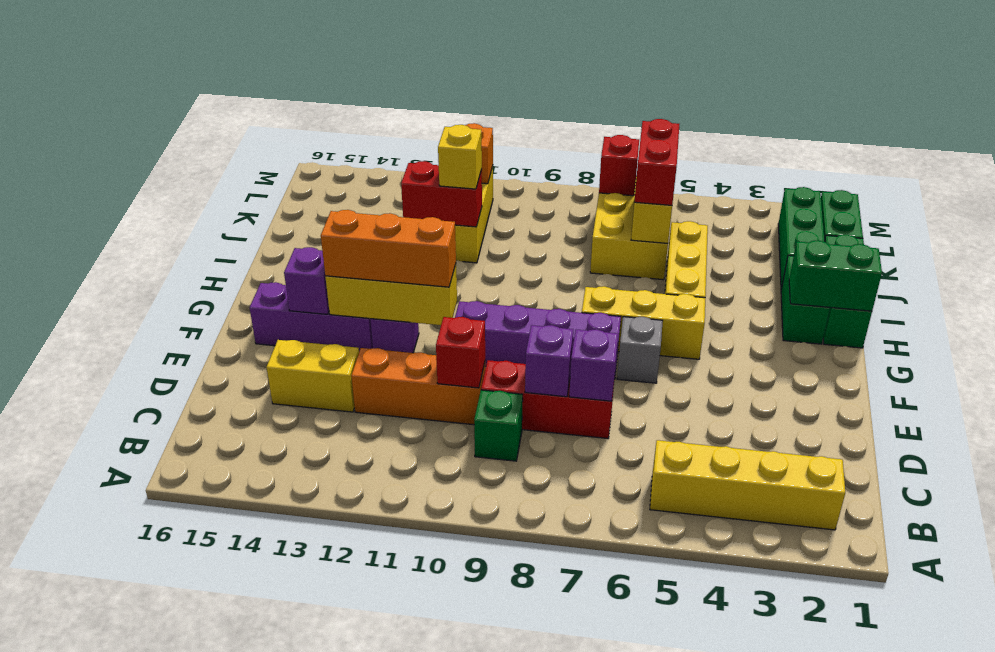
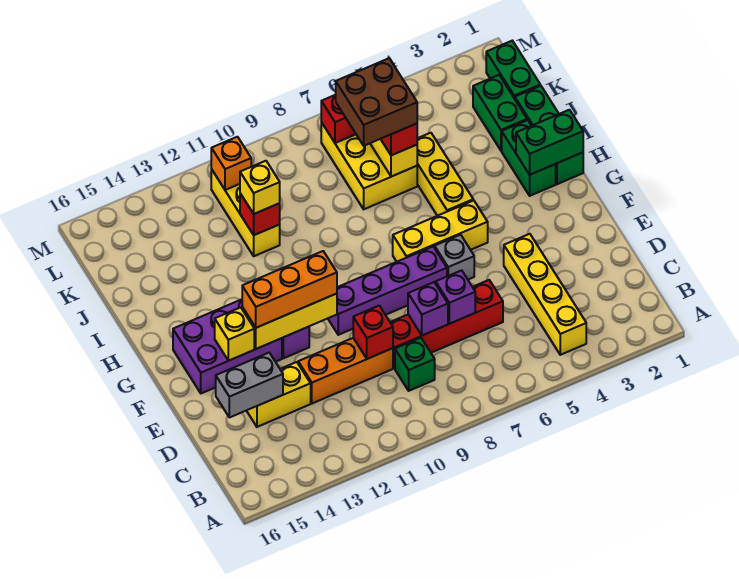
yellow 1x4 brick [650,440,845,530] -> yellow 1x4 brick turned to [504,234,586,355]
red 1x3 brick [481,360,615,438] -> red 1x4 brick [390,280,503,368]
none -> grey 1x2 brick [216,353,283,418]
purple 1x3 brick [250,282,373,351] -> purple 2x3 brick [173,299,282,393]
purple 1x1 brick [284,247,329,314] -> yellow 1x1 brick [215,307,254,361]
green 1x3 brick [778,187,825,289] -> green 1x2 brick [473,75,527,151]
none -> brown 2x2 brick [336,58,417,146]
red 1x2 brick [401,161,482,227] -> red 1x1 brick [240,194,280,235]

